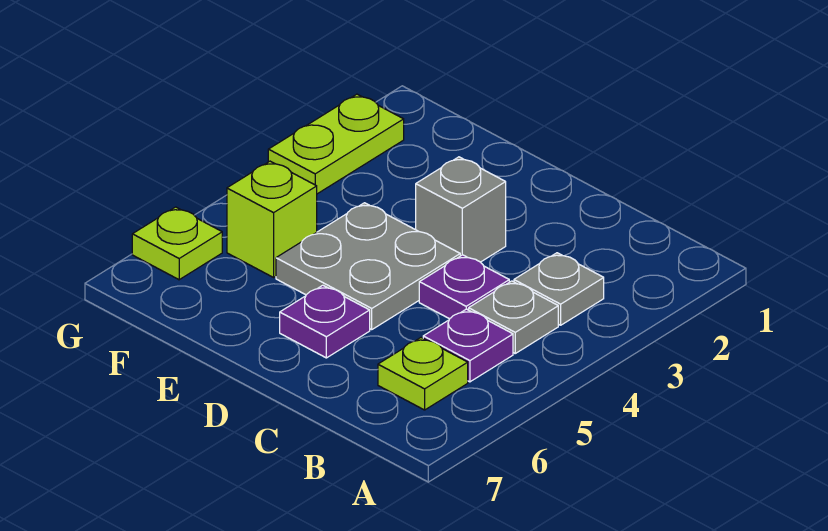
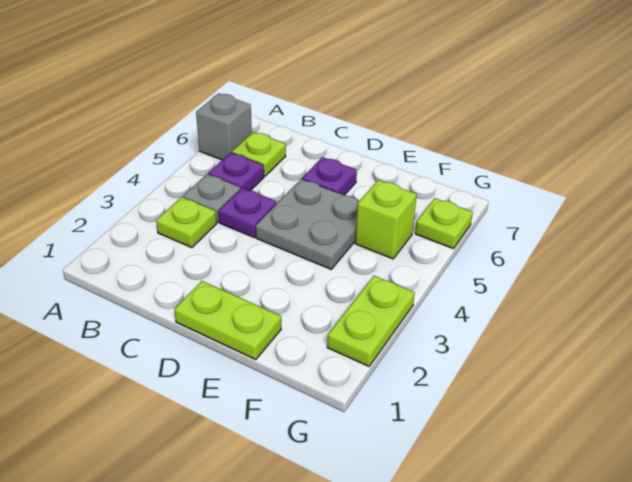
grey 1x1 plate [514,253,604,325] -> lime 1x1 plate [156,197,217,248]
none -> lime 1x2 plate [174,281,281,360]
grey 1x1 brick [416,157,506,262] -> grey 1x1 brick moved to [196,93,252,160]

